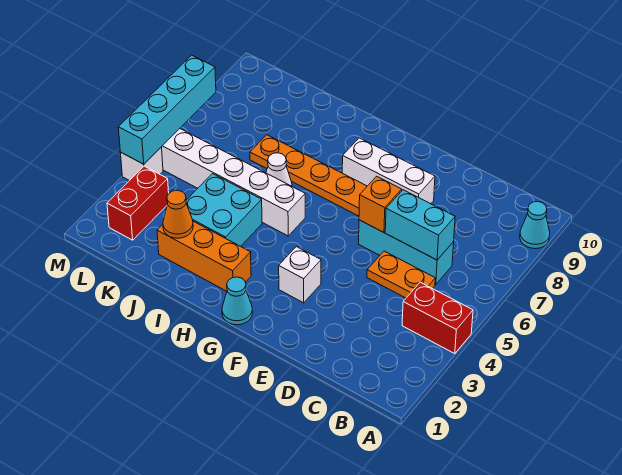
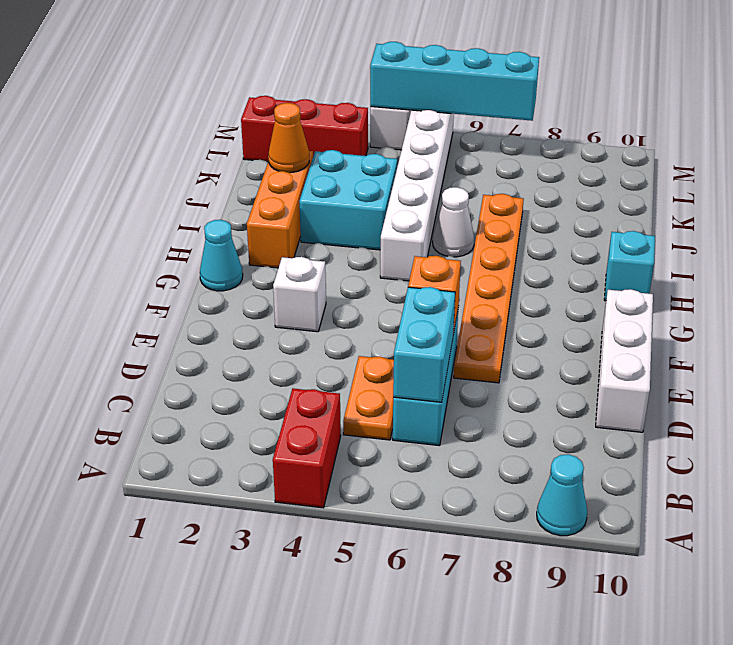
white 1x3 brick [342,138,435,204] -> white 1x3 brick moved to [596,289,653,432]
none -> cyan 1x1 brick [604,231,655,301]
red 1x2 brick [107,166,169,240] -> red 1x3 brick [241,96,368,162]

